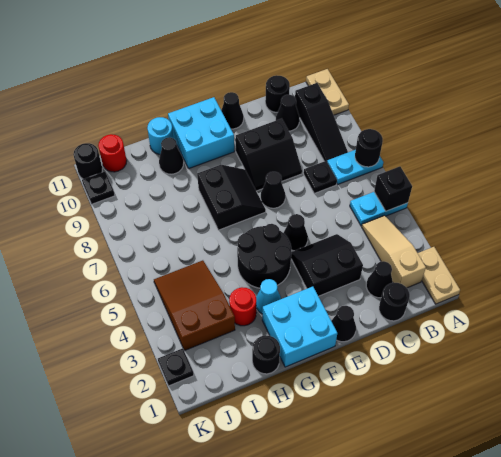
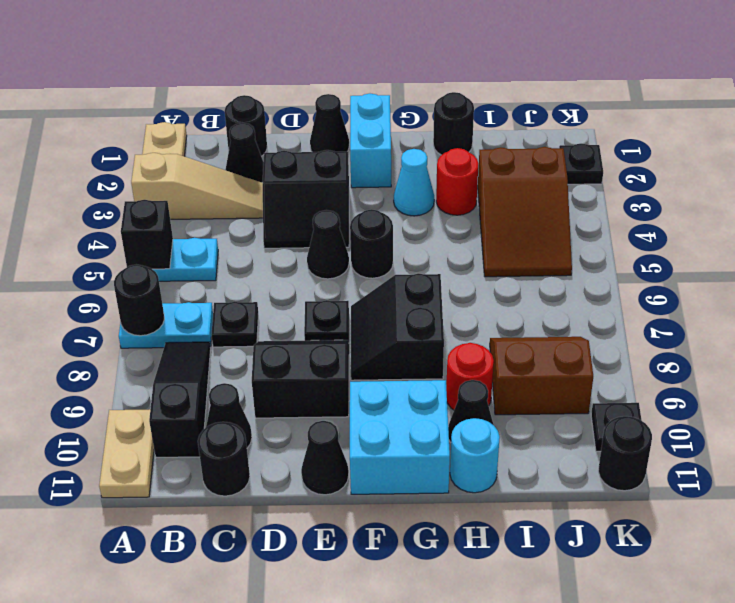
tan 1x3 slope [362,215,426,288] -> tan 1x3 slope turned to [131,153,263,219]
black 1x1 cone [261,172,285,208] -> black 1x1 plate [304,300,349,341]
cyan 2x2 brick [262,287,337,367] -> cyan 1x2 brick [350,94,391,188]
black 2x2 round brick [237,224,291,288] -> black 1x1 round brick [350,209,393,278]
none -> brown 2x2 slope [490,337,593,415]
red 1x1 round brick [98,134,127,172] -> red 1x1 round brick moved to [446,343,494,410]

